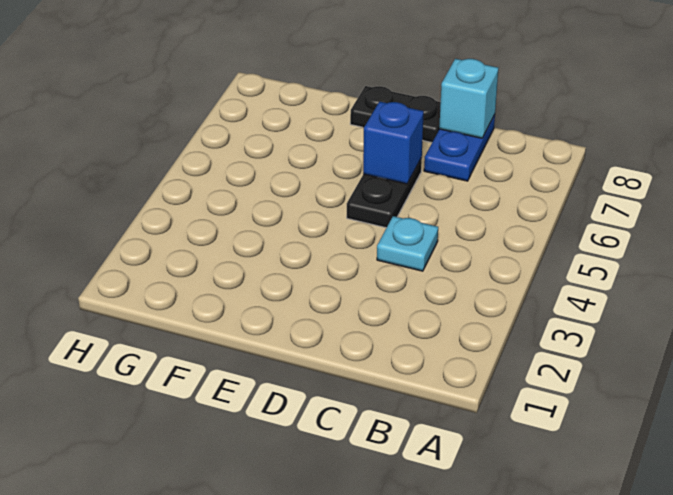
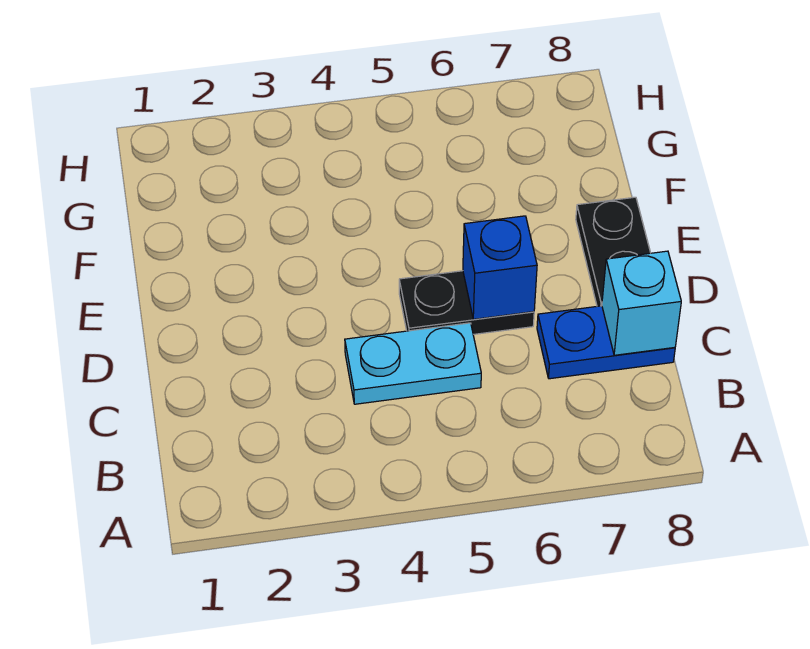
cyan 1x1 plate [377,216,438,271] -> cyan 1x2 plate [345,323,481,404]

